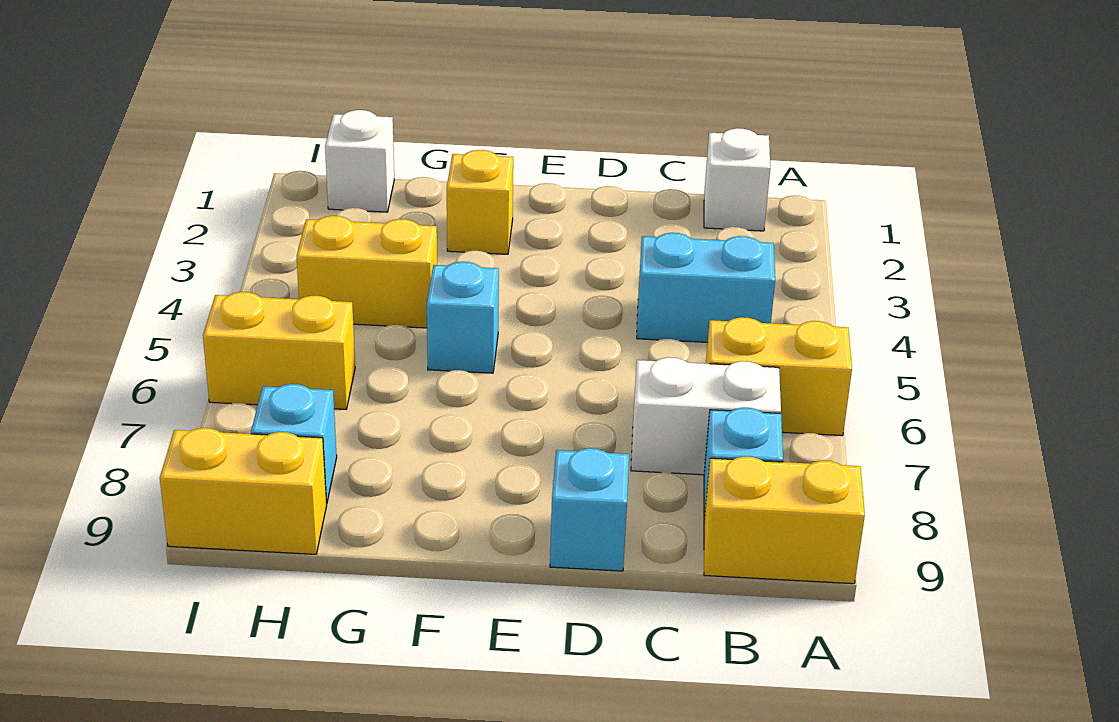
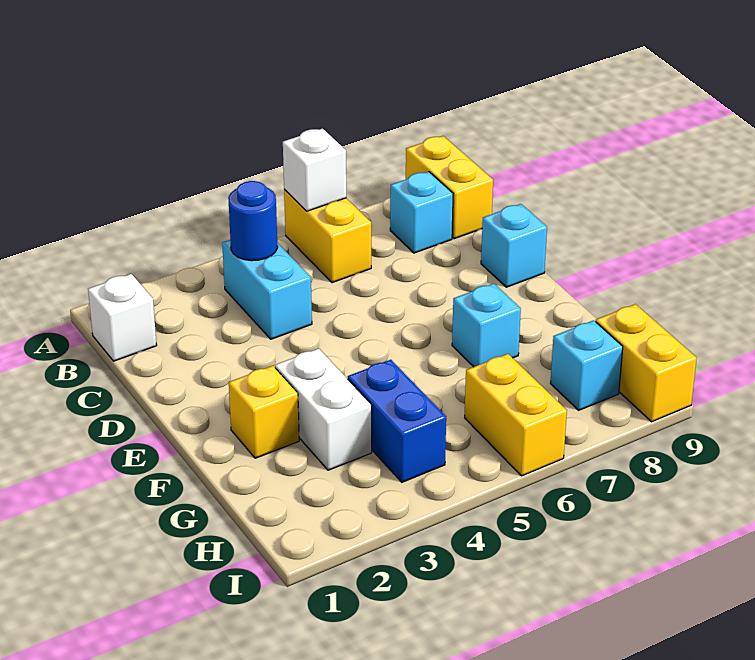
none -> blue 1x1 round brick [228,181,278,261]
white 1x2 brick [631,357,781,475] -> white 1x2 brick moved to [275,349,372,470]
cyan 1x1 brick [427,262,499,373] -> cyan 1x1 brick moved to [452,283,521,367]
yellow 1x2 brick [296,216,437,328] -> blue 1x2 brick [348,360,446,482]
white 1x1 brick [325,110,394,212] -> white 1x1 brick moved to [283,129,346,211]

